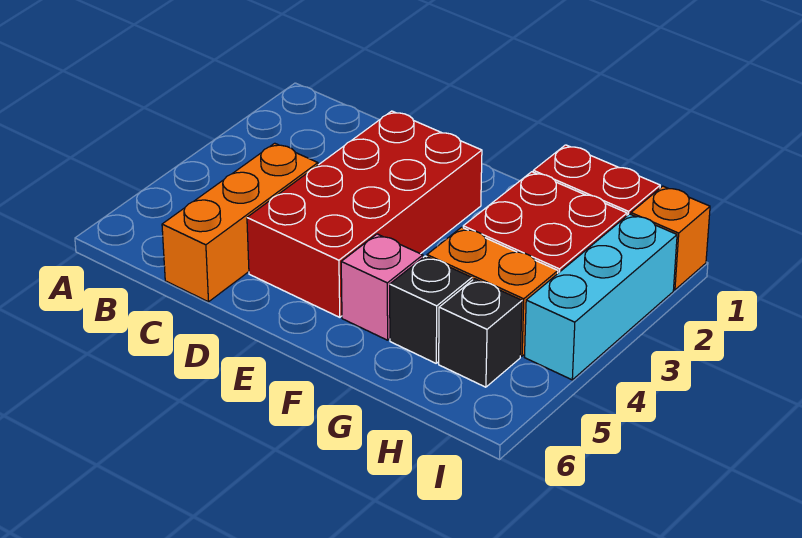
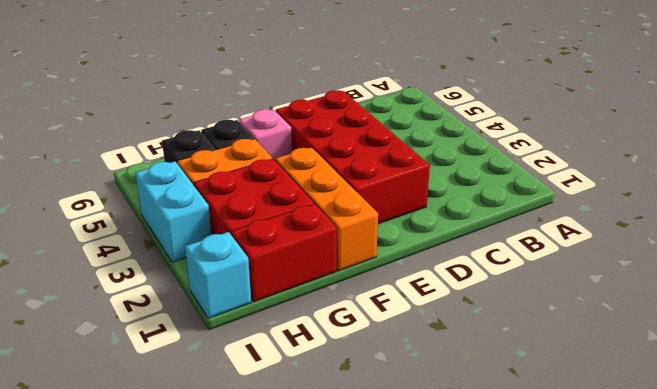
orange 1x3 brick [162,143,318,302] -> orange 1x3 brick moved to [275,148,378,271]
orange 1x1 brick [631,186,710,290] -> cyan 1x1 brick [185,232,251,318]
cyan 1x3 brick [525,214,677,380] -> cyan 1x2 brick [135,161,212,262]

